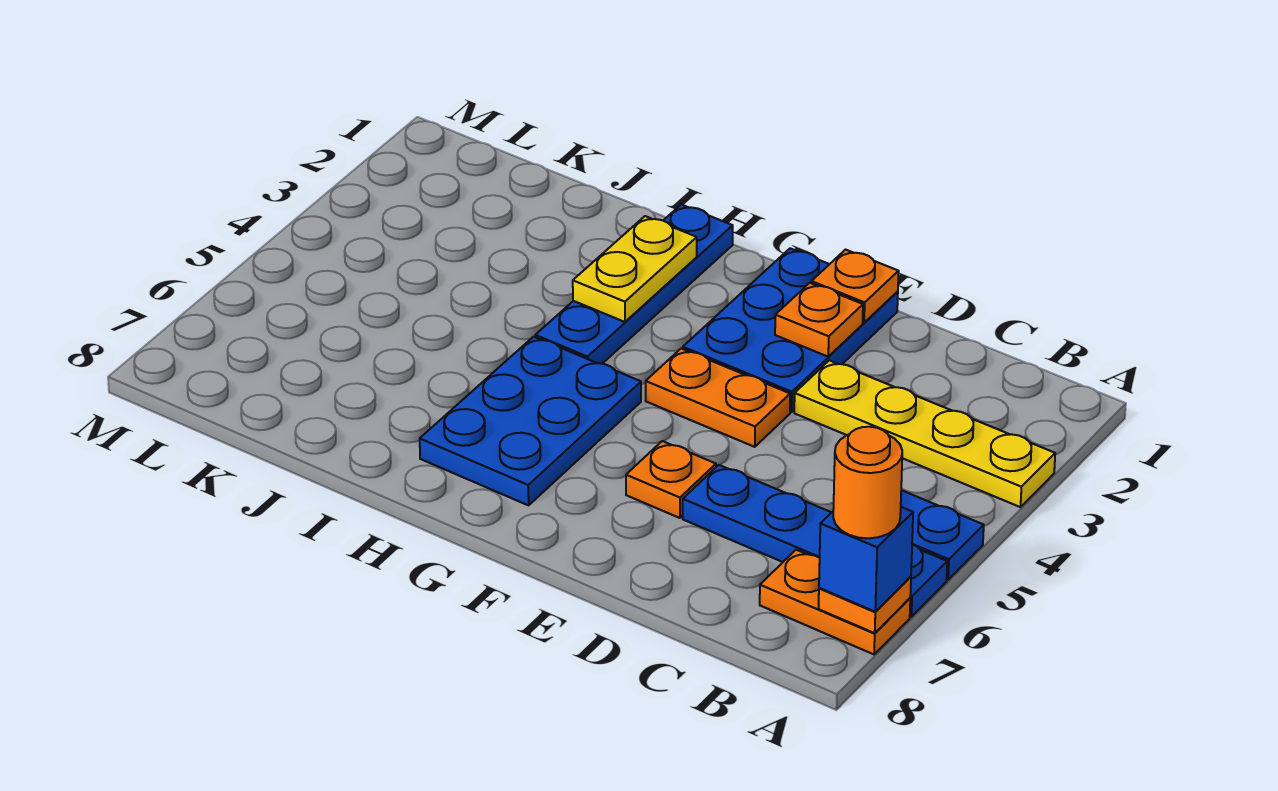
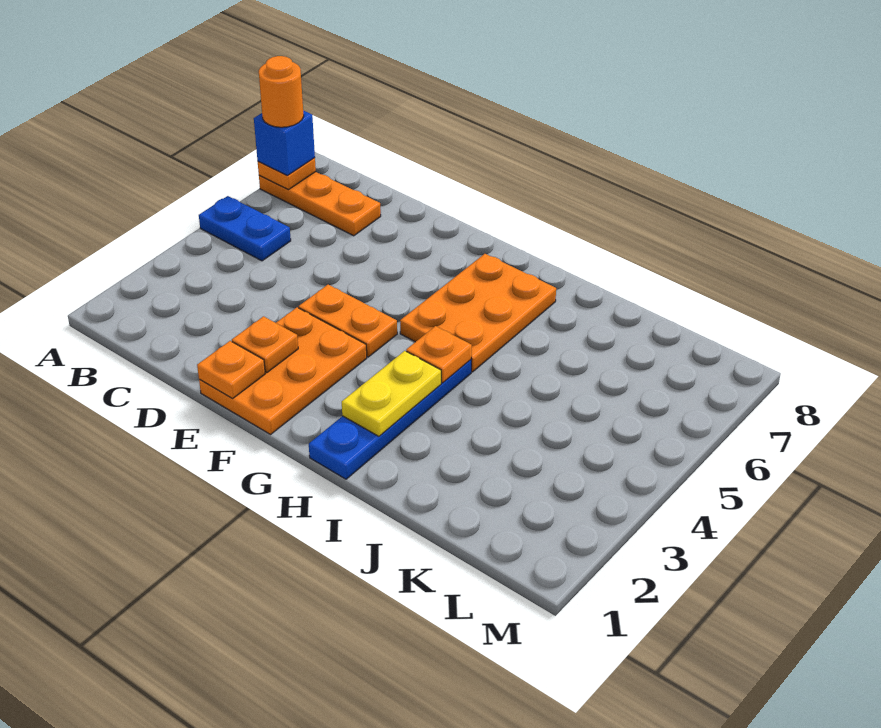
yellow 1x4 plate [794,360,1055,507] -> none
blue 1x4 plate [683,465,947,617] -> none
orange 1x2 plate [760,550,910,654] -> orange 1x3 plate [259,172,381,236]
blue 2x3 plate [683,248,898,412] -> orange 2x3 plate [199,307,367,435]
orange 1x1 plate [626,441,716,518] -> orange 1x1 plate moved to [406,326,472,383]
blue 2x3 plate [420,337,641,505] -> orange 2x3 plate [400,254,556,372]

